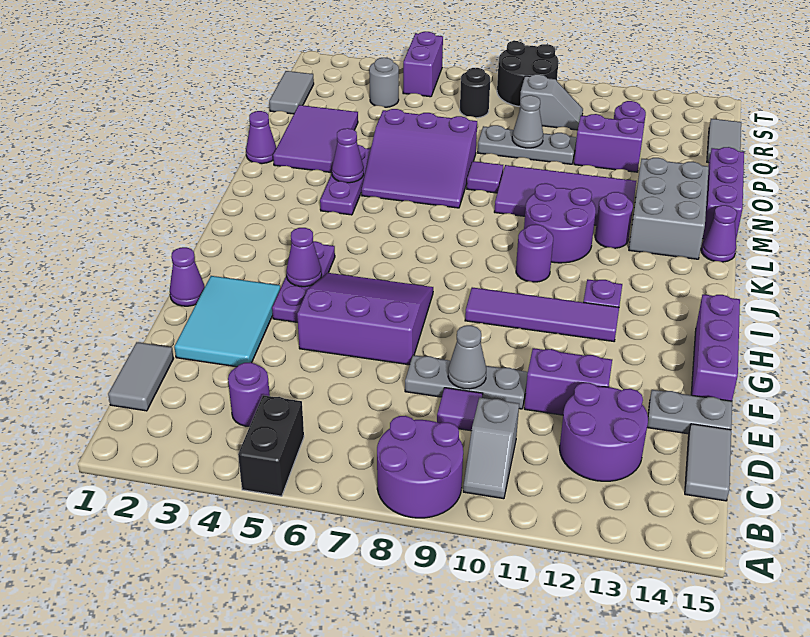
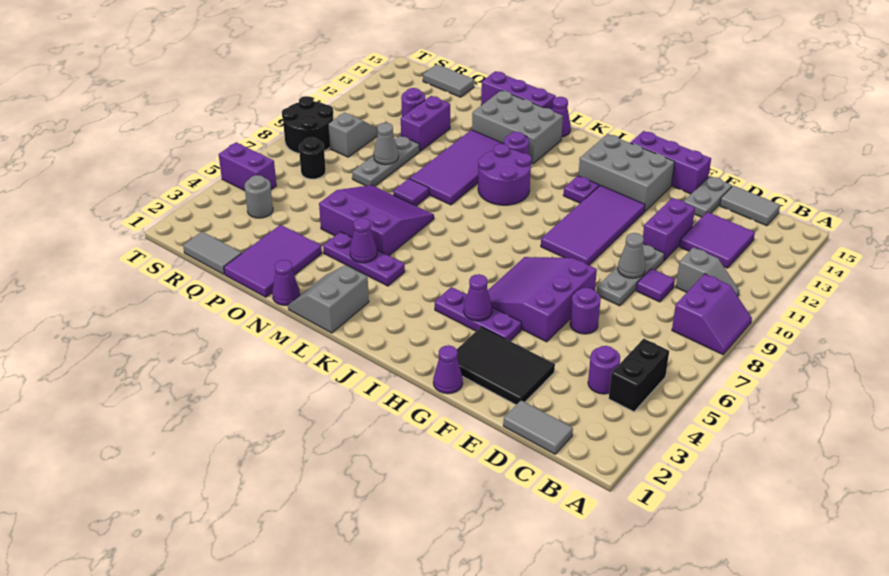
black 1x2 brick [238,395,304,496] -> black 1x2 brick turned to [609,339,669,412]
purple 2x2 round brick [377,416,463,518] -> purple 2x2 slope [672,274,752,355]
purple 2x2 round brick [560,383,648,481] -> purple 2x2 tile [680,212,755,268]
cyan 2x3 tile [174,276,280,367] -> black 2x3 tile [457,327,555,405]
none -> grey 2x3 brick [578,134,675,212]
purple 1x4 tile [465,287,619,341] -> purple 2x4 tile [541,185,645,265]
purple 1x1 round brick [516,224,553,282] -> purple 1x1 round brick moved to [570,288,601,334]
none -> grey 2x2 slope [288,265,369,333]
purple 3x3 slope [361,109,477,208] -> purple 3x3 slope turned to [319,185,434,256]
purple 2x3 tile [273,105,358,173] -> purple 2x3 tile turned to [224,225,322,297]

